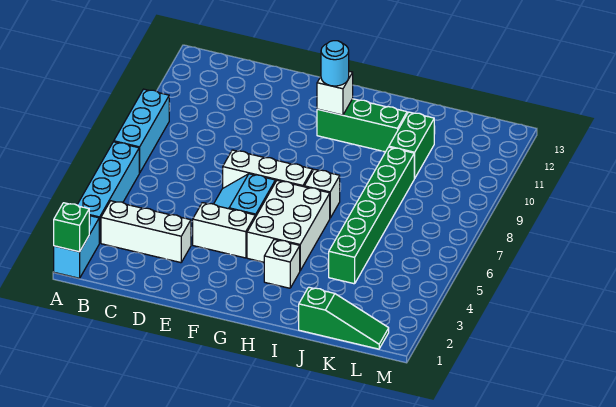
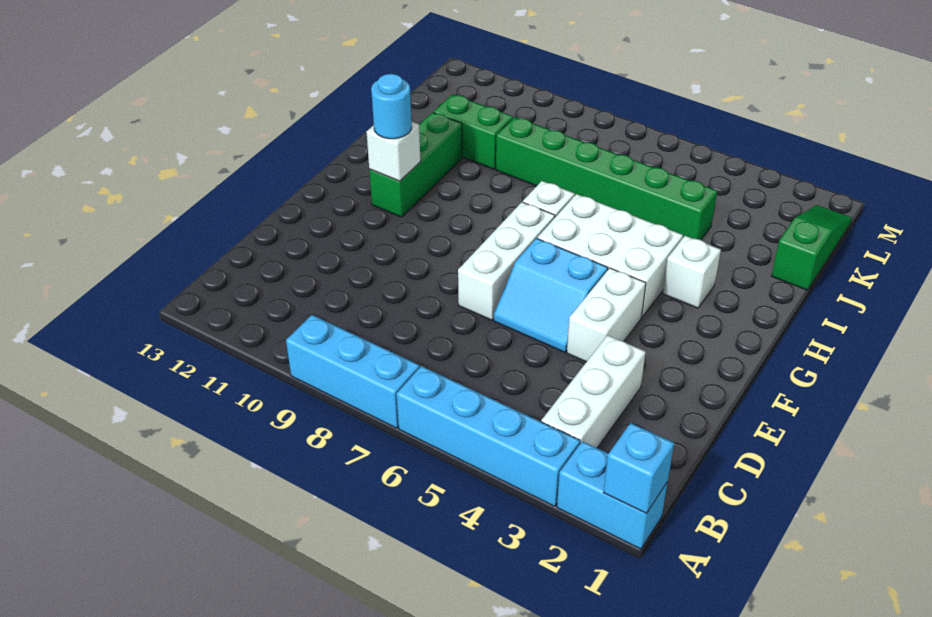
green 1x1 brick [54,203,89,252] -> cyan 1x1 brick [603,423,674,514]

